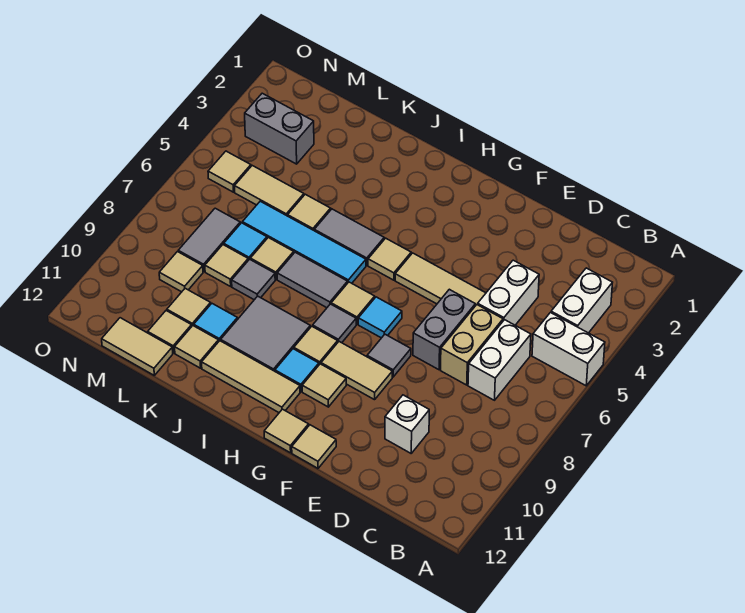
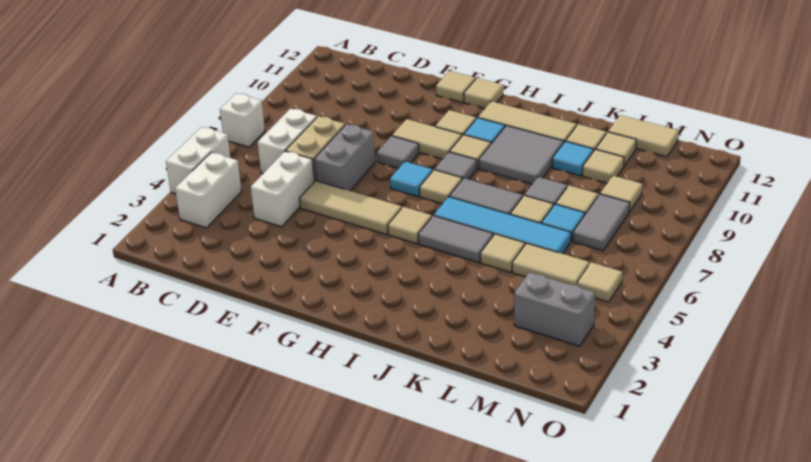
white 1x2 brick [532,313,605,386] -> white 1x2 brick turned to [166,127,230,194]
white 1x1 brick [385,395,429,453] -> white 1x1 brick moved to [220,93,265,147]

